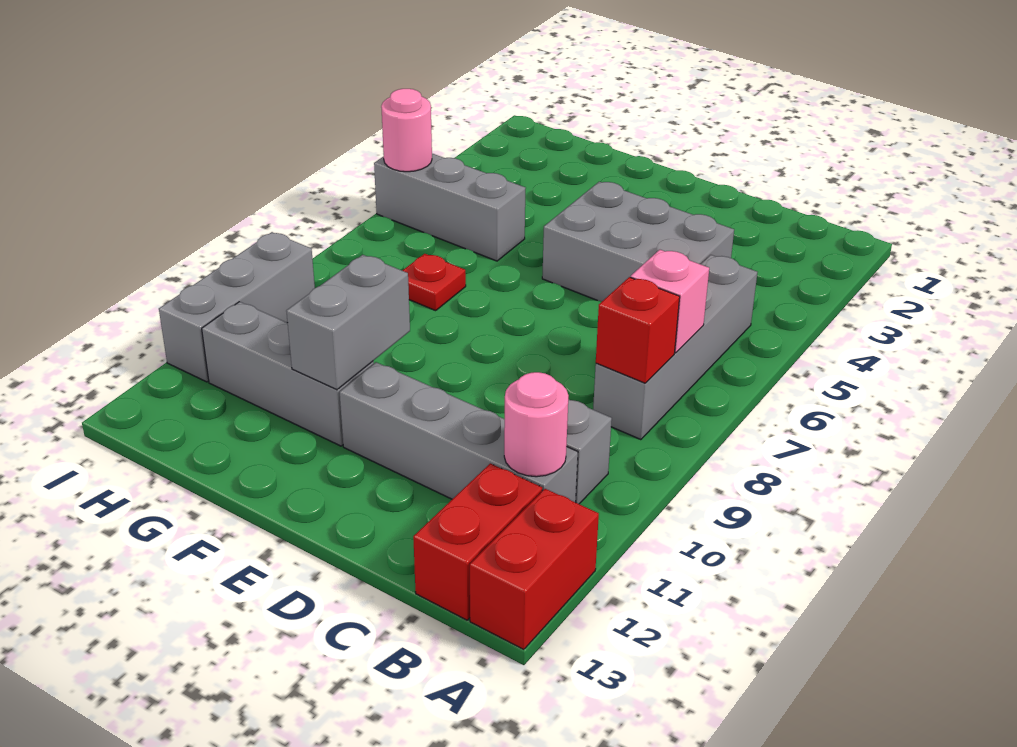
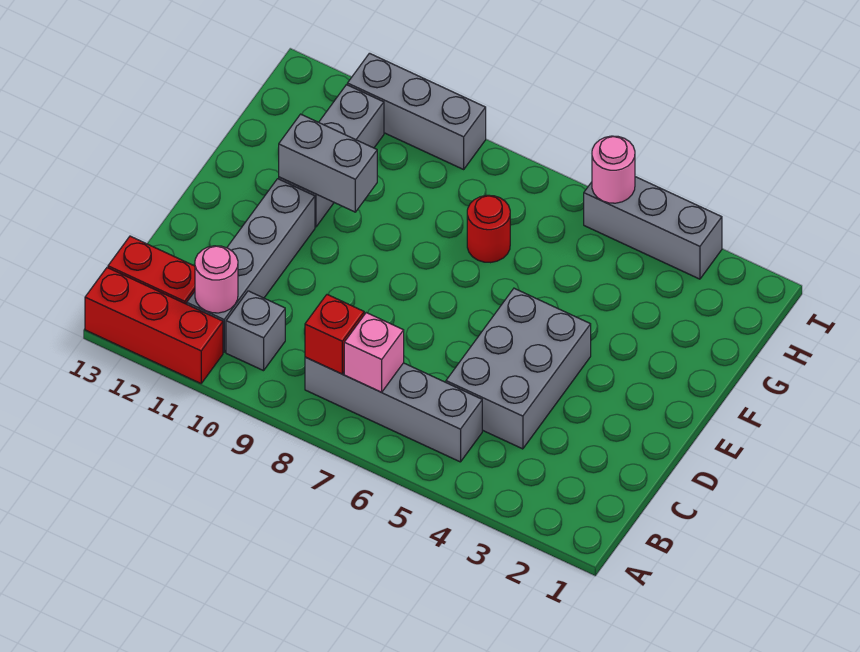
red 1x2 brick [470,489,599,650] -> red 1x3 brick [85,268,223,383]
grey 1x3 brick [374,154,526,261] -> grey 1x3 brick turned to [584,177,722,279]
red 1x1 plate [402,254,466,311] -> red 1x1 round brick [467,195,510,263]

